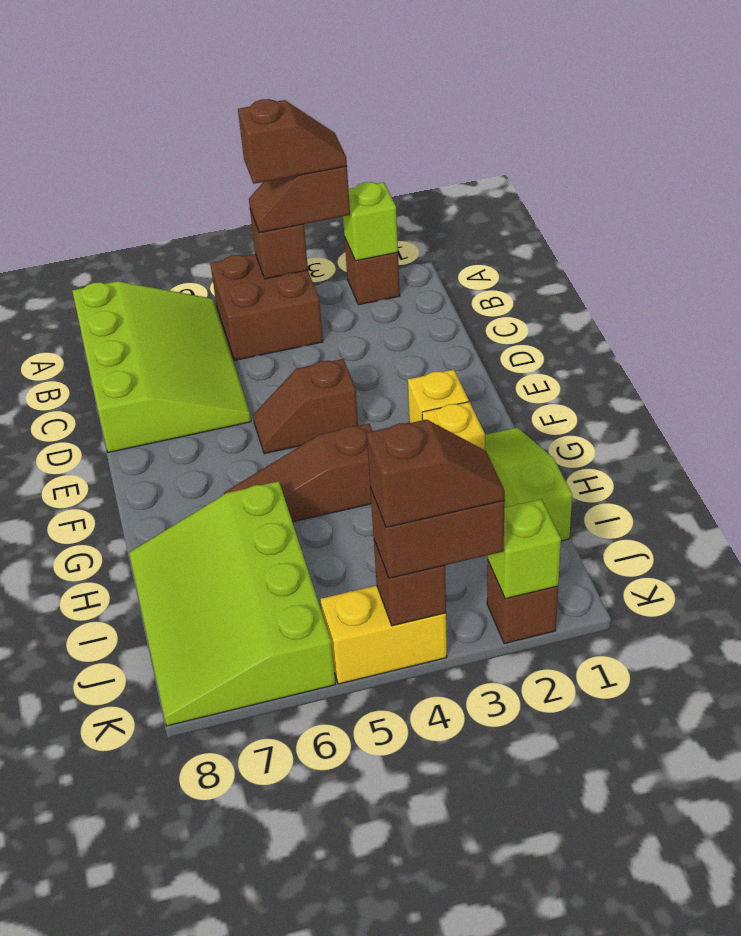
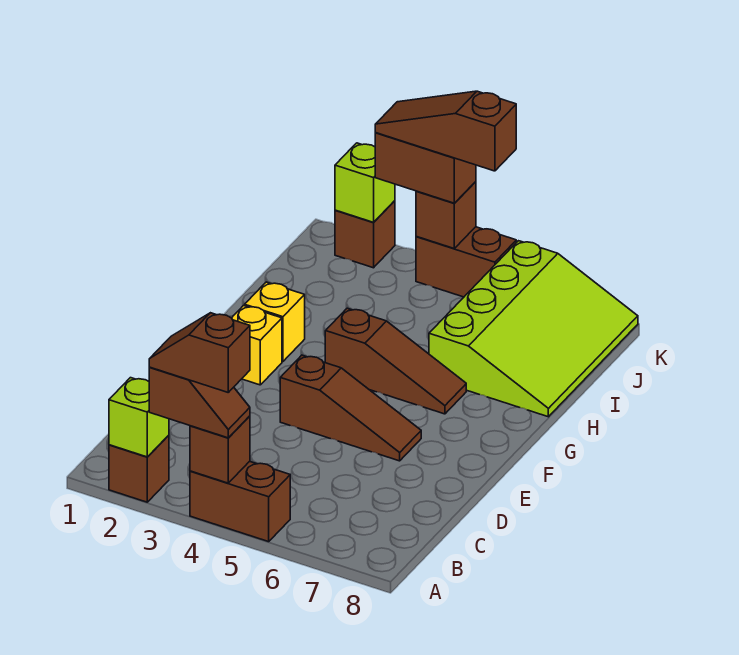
brown 2x2 brick [210,254,323,361] -> brown 1x2 brick [190,461,290,542]
lime 3x4 slope [72,281,251,453] -> none
brown 1x2 slope [253,359,358,454] -> brown 1x3 slope [280,355,421,461]
lime 1x3 slope [485,428,572,541] -> none
brown 1x2 slope [367,420,505,527] -> brown 1x3 slope [375,91,516,171]
yellow 1x2 brick [320,586,447,684] -> brown 1x2 brick [416,227,516,297]

